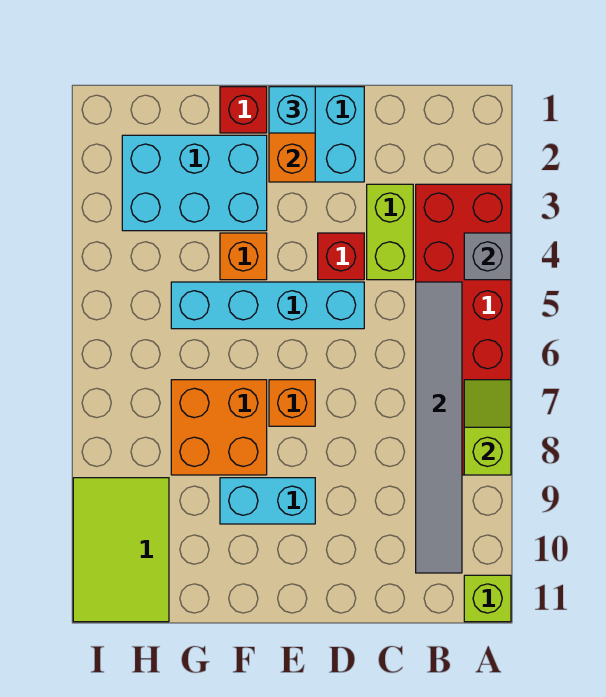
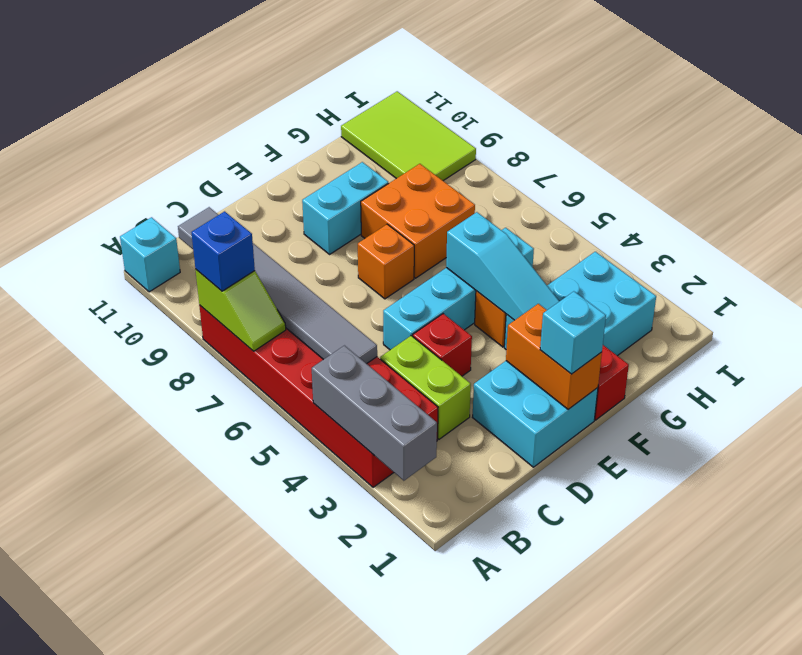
grey 1x1 brick [464,233,511,280] -> grey 1x3 brick [312,346,437,481]
none -> blue 1x1 brick [191,211,255,291]
lime 1x1 brick [464,575,511,622] -> cyan 1x1 brick [120,217,180,292]
none -> cyan 1x3 slope [446,212,559,320]

